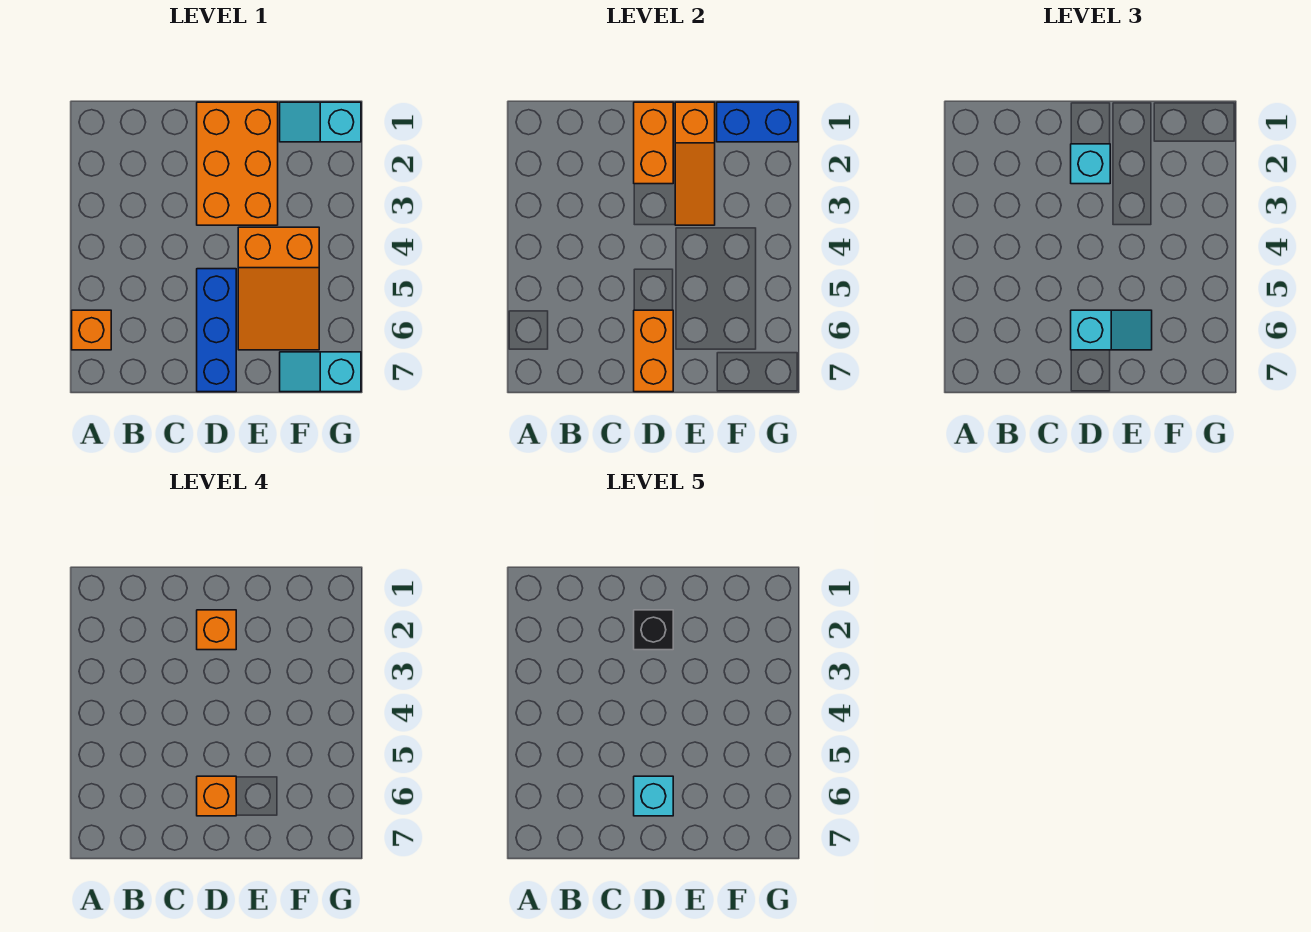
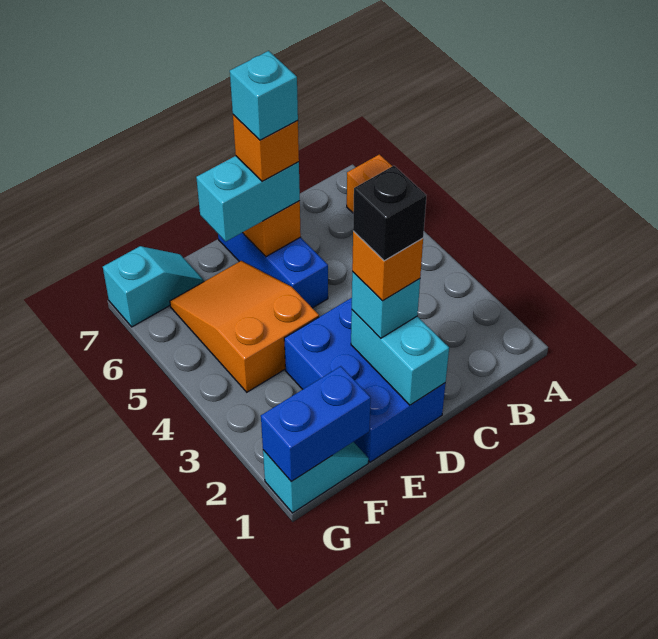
orange 2x3 brick [197,102,278,225] -> blue 2x3 brick [284,298,446,462]
orange 1x2 brick [634,102,673,184] -> cyan 1x2 brick [351,310,449,405]
cyan 1x2 slope [1071,310,1152,350] -> cyan 1x2 brick [196,156,300,241]
orange 1x3 slope [675,102,715,225] -> none

